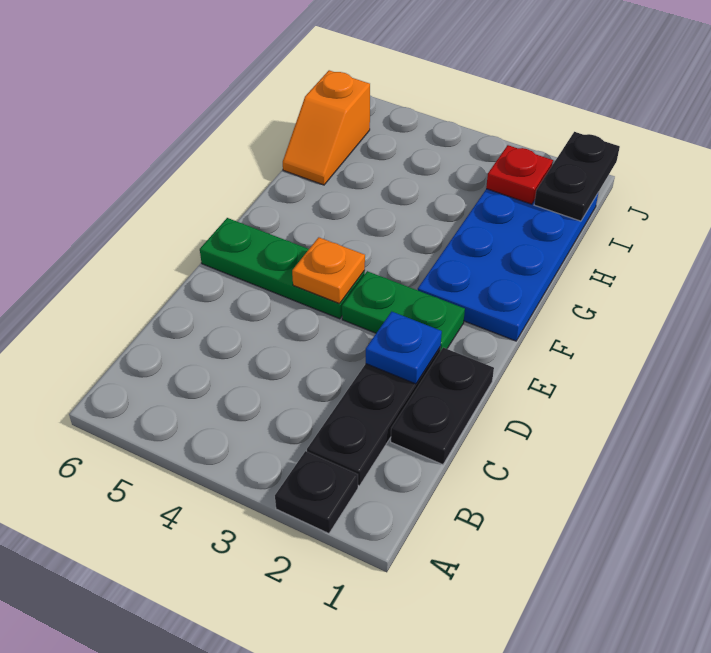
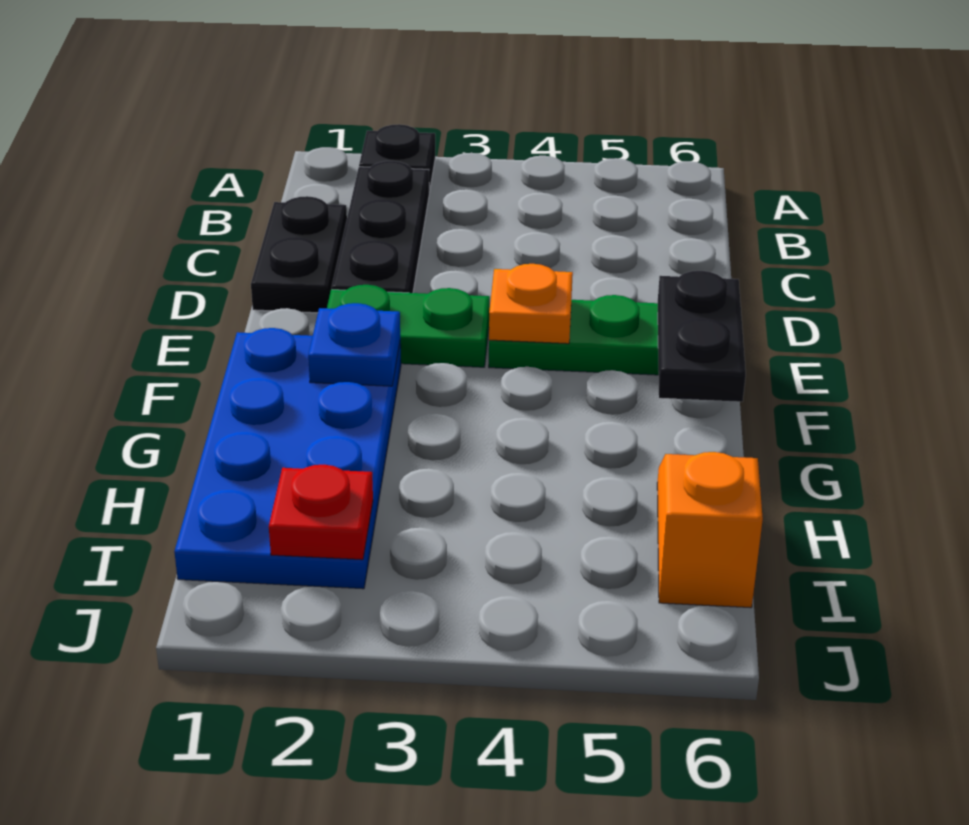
blue 1x1 plate [366,312,442,384] -> blue 1x1 plate moved to [308,303,400,386]
black 1x2 plate [534,132,620,221] -> black 1x2 plate moved to [658,271,746,402]

